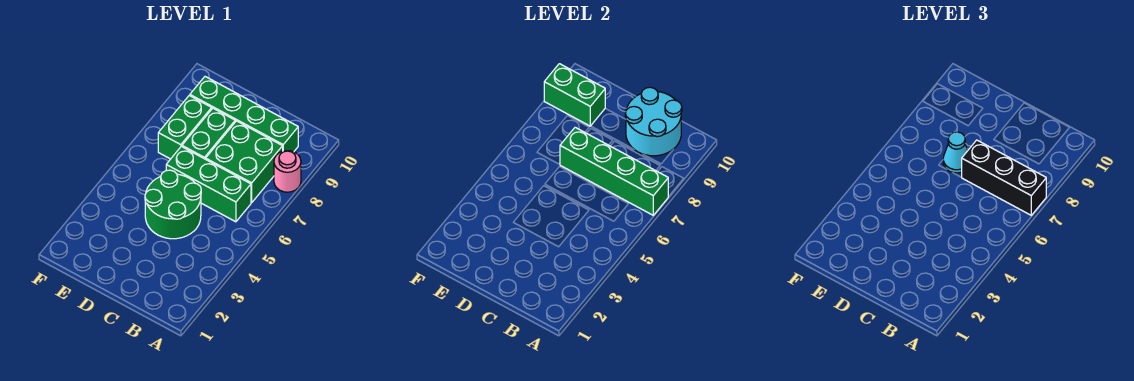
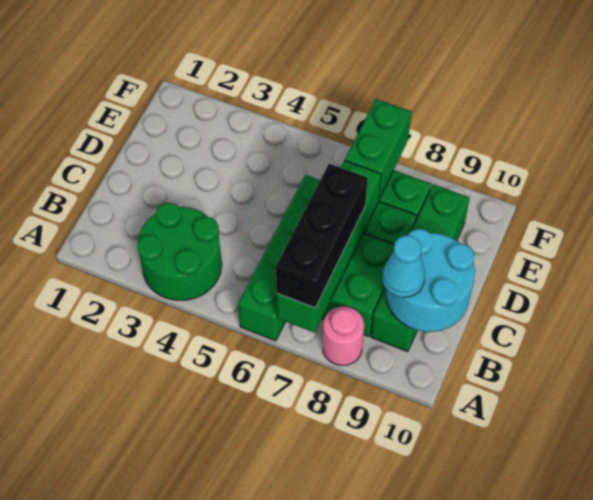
green 1x3 brick [166,146,251,222] -> green 1x4 brick [238,175,320,341]
green 2x2 round brick [145,170,201,239] -> green 2x2 round brick moved to [137,203,222,300]
cyan 1x1 cone [943,132,968,173] -> cyan 1x1 cone moved to [382,235,425,297]
green 1x2 brick [544,64,605,126] -> green 1x2 brick moved to [345,99,412,199]

